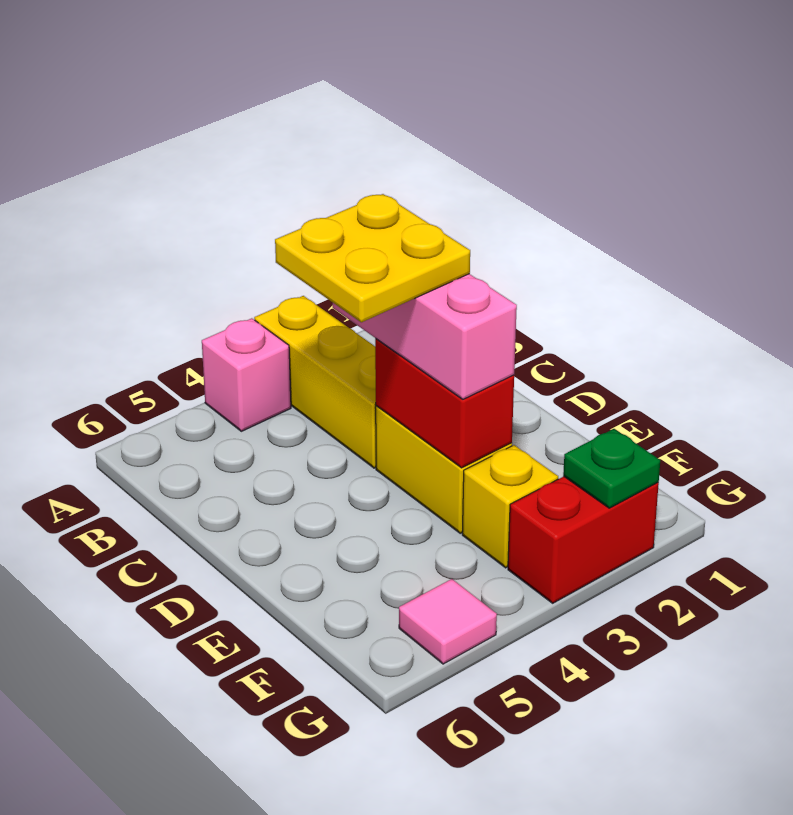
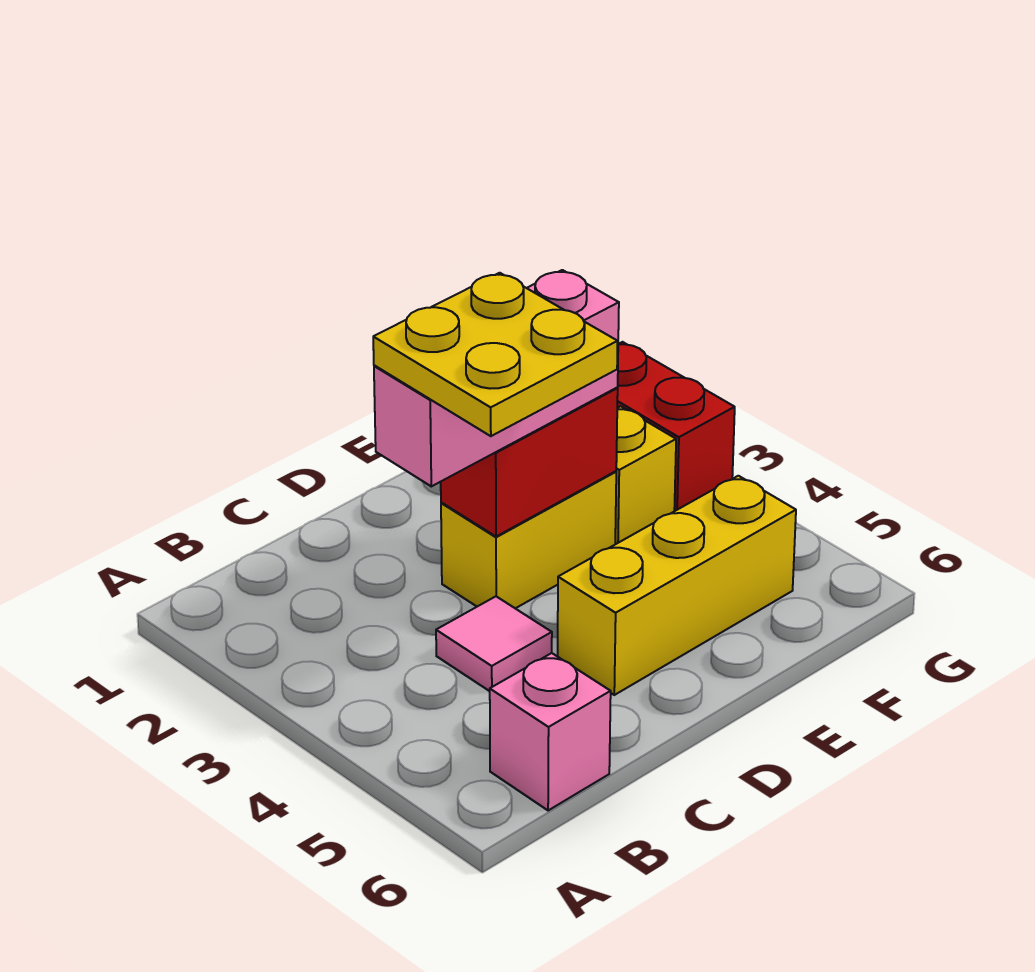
yellow 1x3 brick [254,296,376,468] -> yellow 1x3 brick moved to [558,476,796,695]
pink 1x1 brick [202,318,291,431] -> pink 1x1 brick moved to [490,653,611,811]
green 1x1 plate [563,429,660,508] -> none
pink 1x1 tile [399,579,497,664] -> pink 1x1 tile moved to [436,596,552,691]

